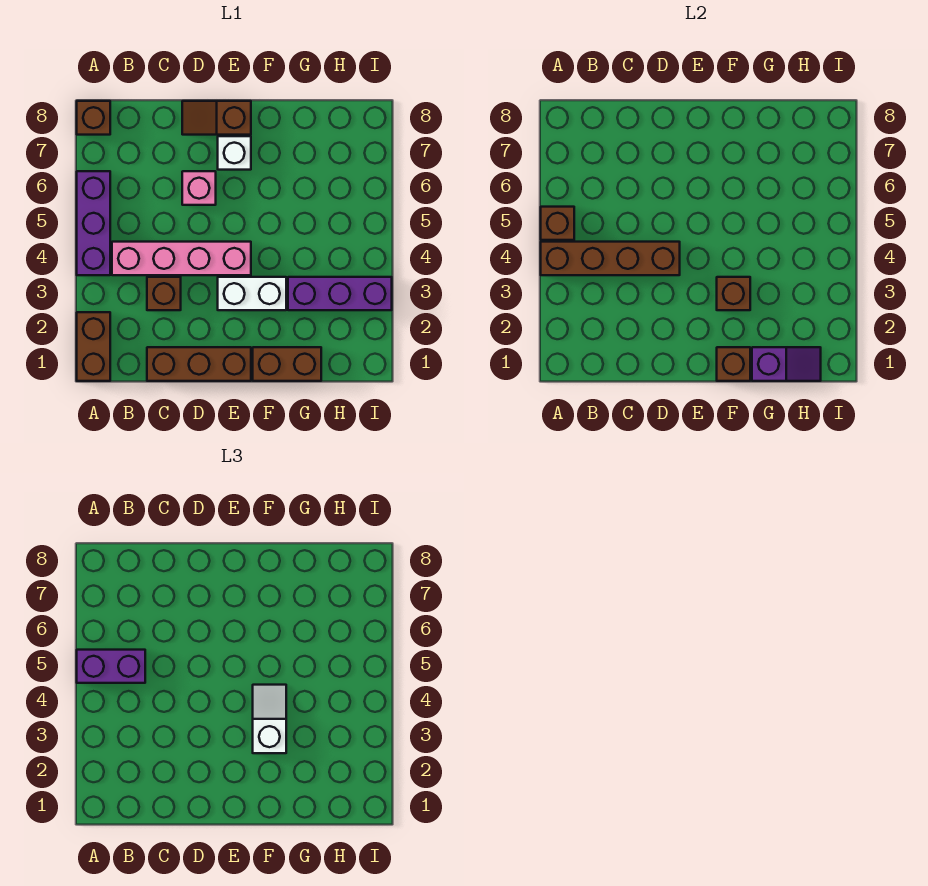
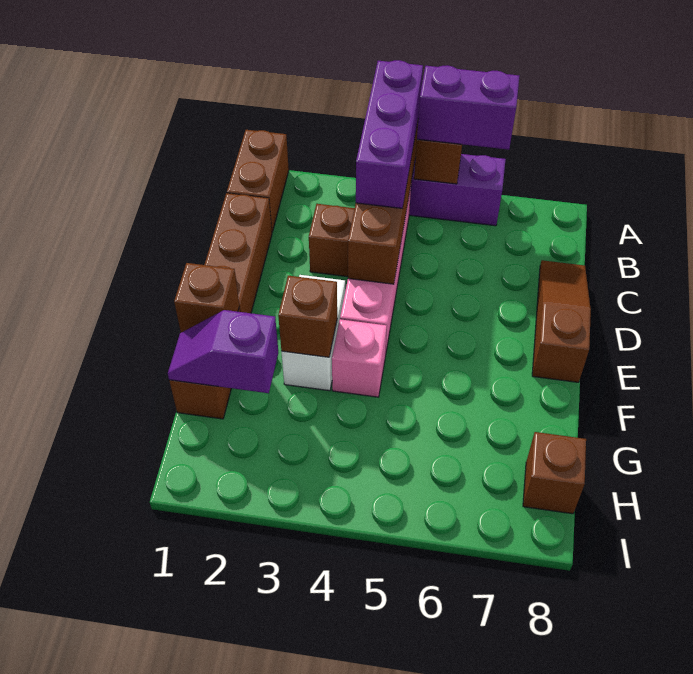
brown 1x2 brick [77,312,110,381] -> brown 1x2 brick turned to [227,130,289,232]
purple 1x2 brick [77,650,145,683] -> purple 1x2 brick turned to [417,65,519,150]
brown 1x1 brick [77,101,110,135] -> brown 1x1 brick moved to [523,432,586,514]
pink 1x1 brick [182,171,216,205] -> pink 1x1 brick moved to [332,319,387,397]
brown 1x2 slope [182,101,251,135] -> brown 1x3 slope [532,260,591,382]
white 1x1 brick [218,136,251,170] -> none
white 1x2 slope [253,685,286,753] -> none
purple 1x2 slope [752,347,821,381] -> purple 1x2 slope turned to [168,310,278,393]
purple 1x3 brick [288,277,392,310] -> purple 1x3 brick moved to [356,60,423,209]

